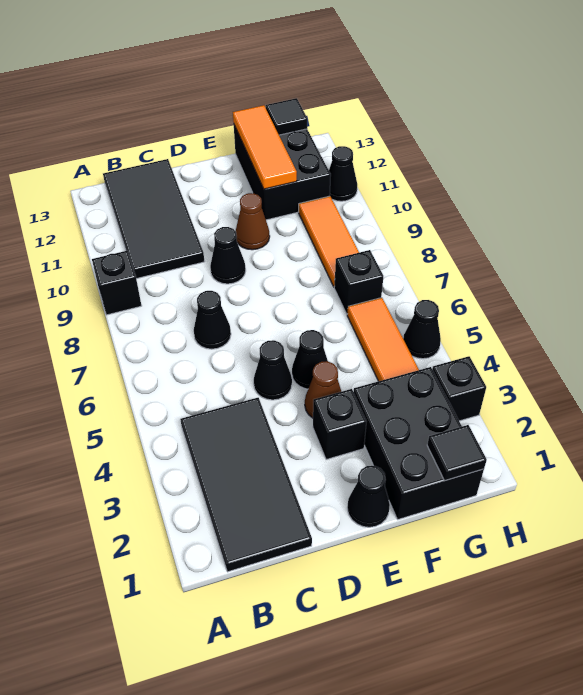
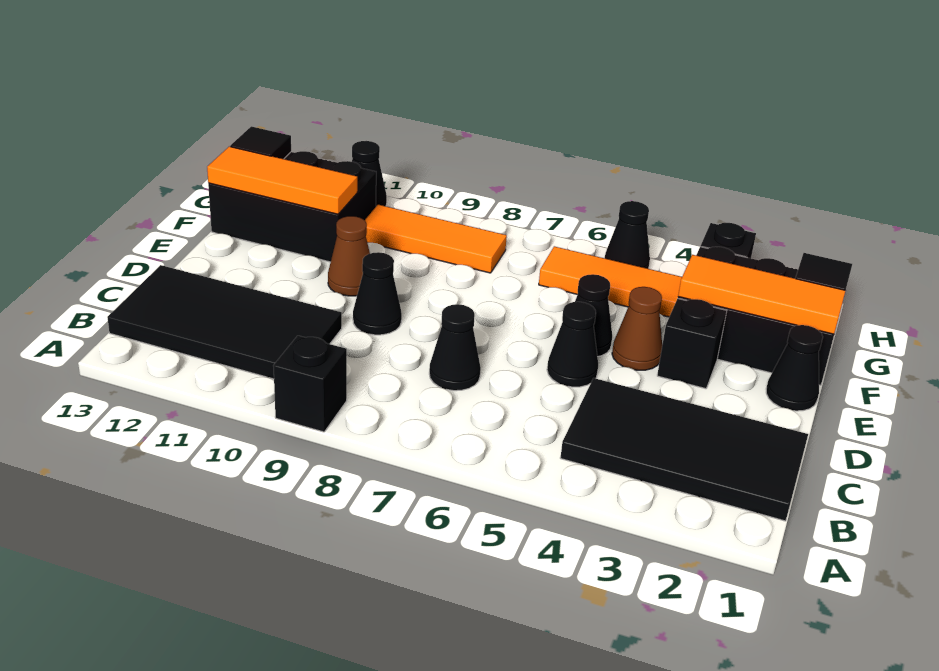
none -> orange 1x3 tile [678,255,846,334]
black 1x1 brick [334,250,383,314] -> none

